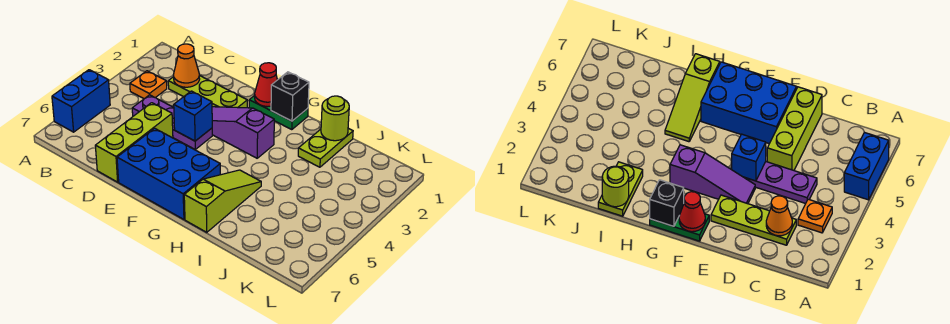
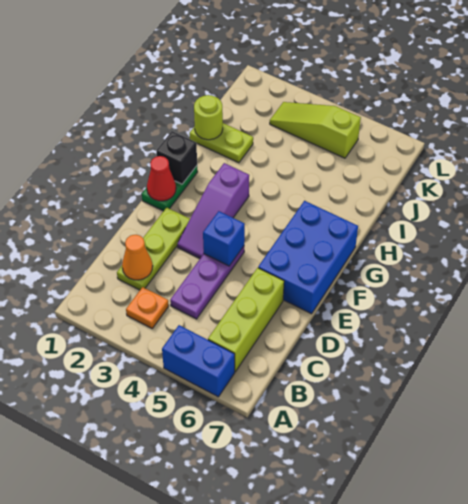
lime 1x3 brick [95,103,173,182] -> lime 1x3 brick turned to [208,268,284,372]
lime 1x3 slope [184,170,261,232] -> lime 1x3 slope moved to [270,102,361,158]

